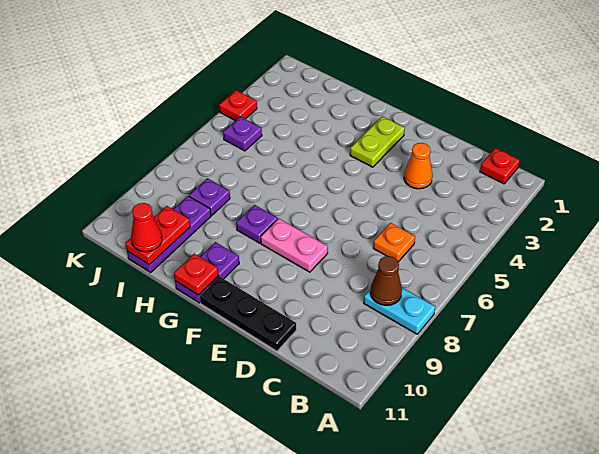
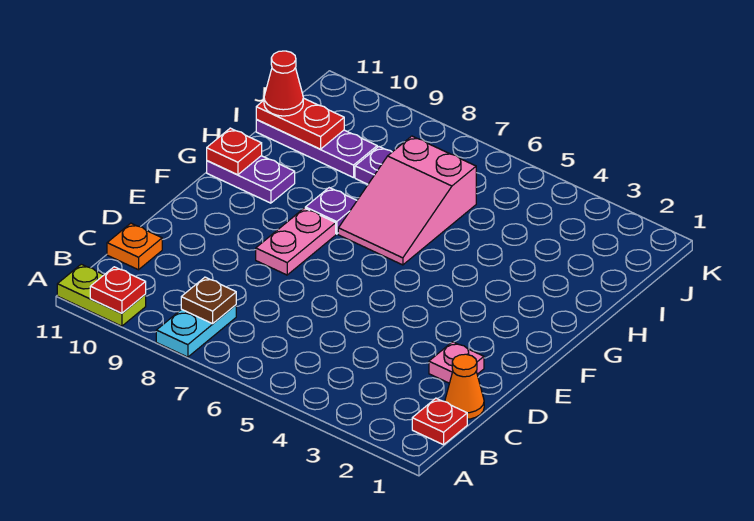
brown 1x1 cone [370,256,402,305] -> brown 1x1 plate [181,277,236,324]
orange 1x1 plate [373,223,415,262] -> orange 1x1 plate moved to [107,223,162,270]
none -> pink 1x1 plate [429,342,484,383]
orange 1x1 cone [404,143,432,189] -> orange 1x1 cone moved to [445,354,484,419]
black 1x3 plate [200,277,296,351] -> none
lime 1x2 plate [350,116,405,167] -> lime 1x2 plate moved to [57,264,146,326]
none -> pink 2x3 slope [338,136,476,265]
purple 1x1 plate [223,117,262,151] -> none
red 1x1 plate [219,90,257,121] -> red 1x1 plate moved to [90,267,146,313]

